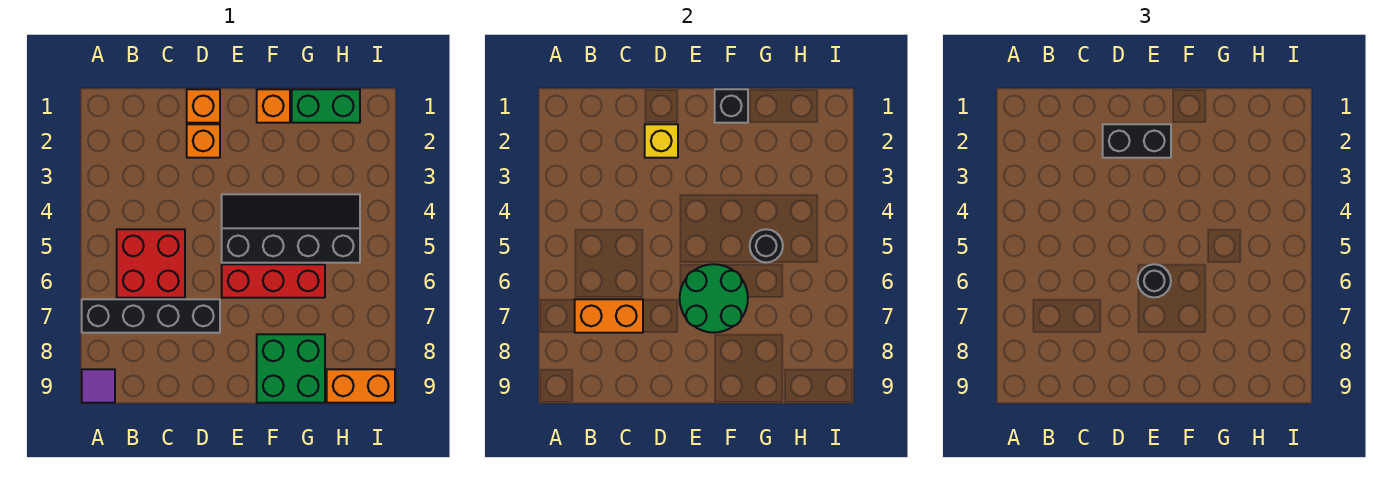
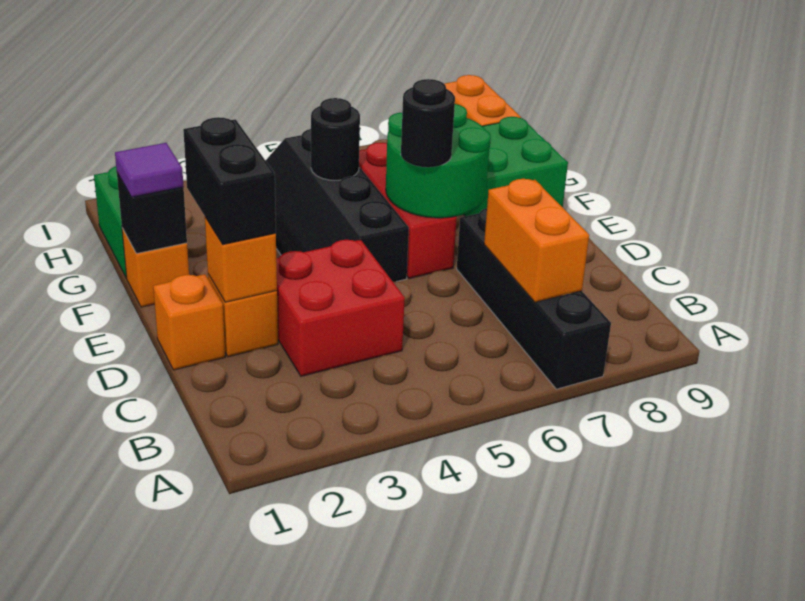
purple 1x1 tile [82,369,115,403] -> purple 1x1 tile moved to [115,143,184,197]
red 2x2 brick [117,229,185,298] -> red 2x2 brick moved to [276,240,405,376]
yellow 1x1 brick [645,124,678,158] -> orange 1x1 brick [205,218,277,302]

